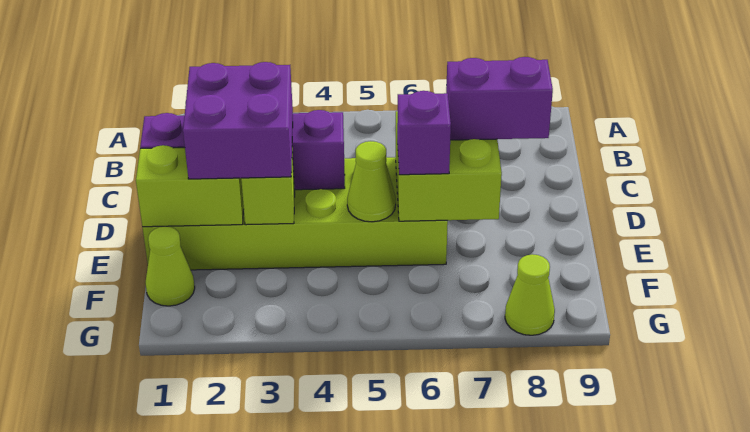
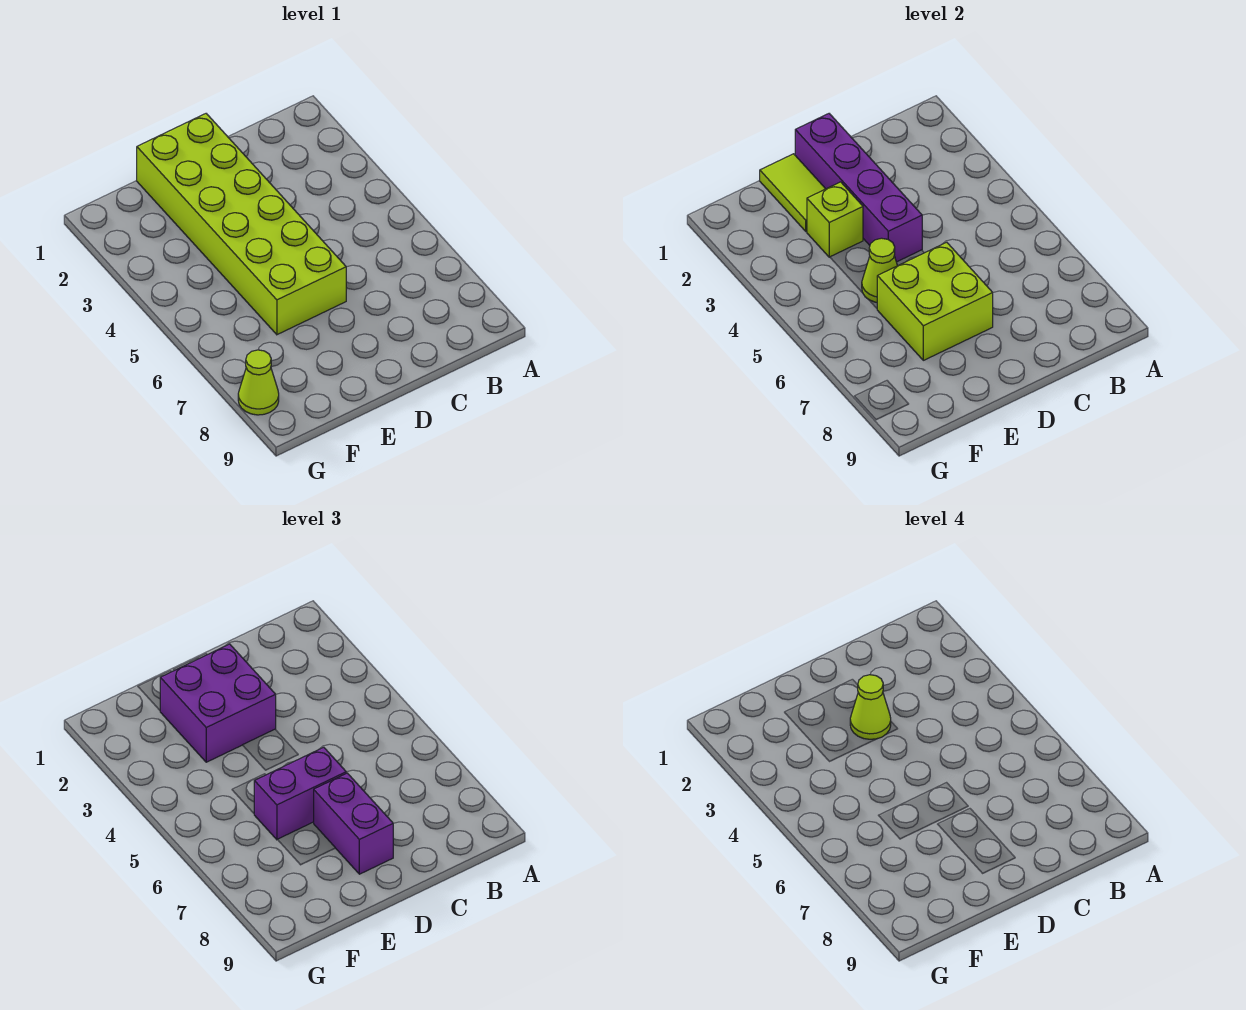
lime 1x2 brick [136,145,244,227] -> lime 1x2 tile [760,154,825,231]
purple 1x1 brick [397,91,451,175] -> purple 1x2 brick [254,747,346,840]
lime 1x1 cone [146,226,195,306] -> lime 1x1 cone moved to [850,675,891,739]

